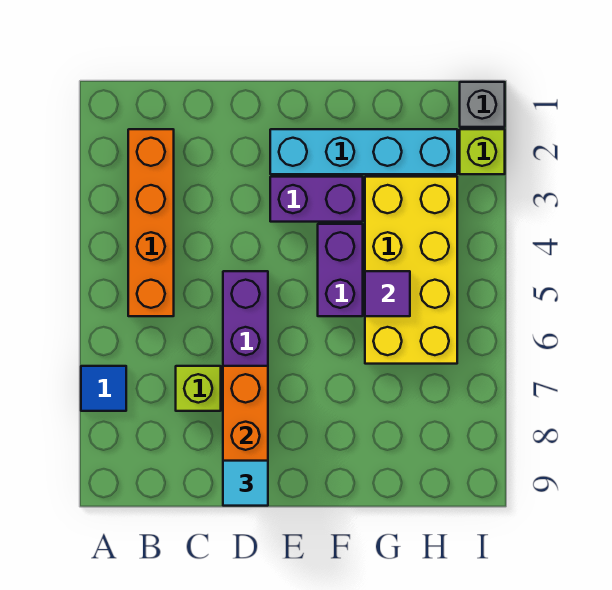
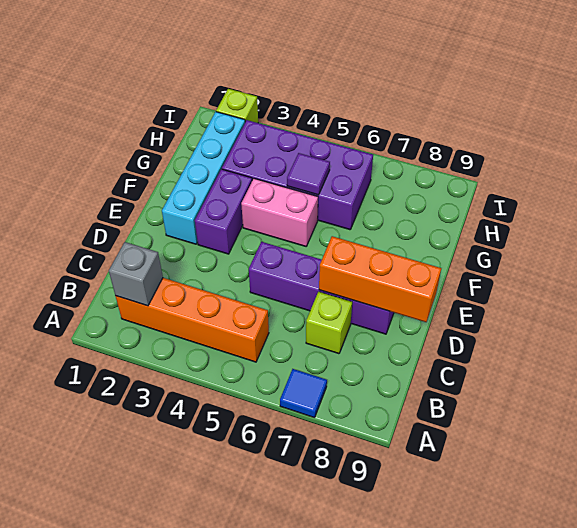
cyan 1x1 tile [223,461,268,506] -> none
purple 1x2 brick [318,224,363,316] -> pink 1x2 brick [241,178,318,246]
yellow 2x4 brick [365,177,457,364] -> purple 2x4 brick [222,120,373,230]
grey 1x1 brick [460,82,505,127] -> grey 1x1 brick moved to [109,242,163,306]

